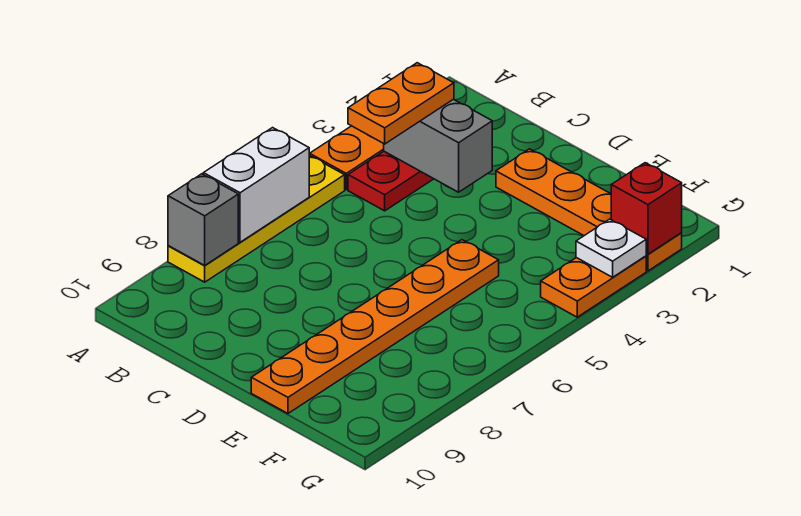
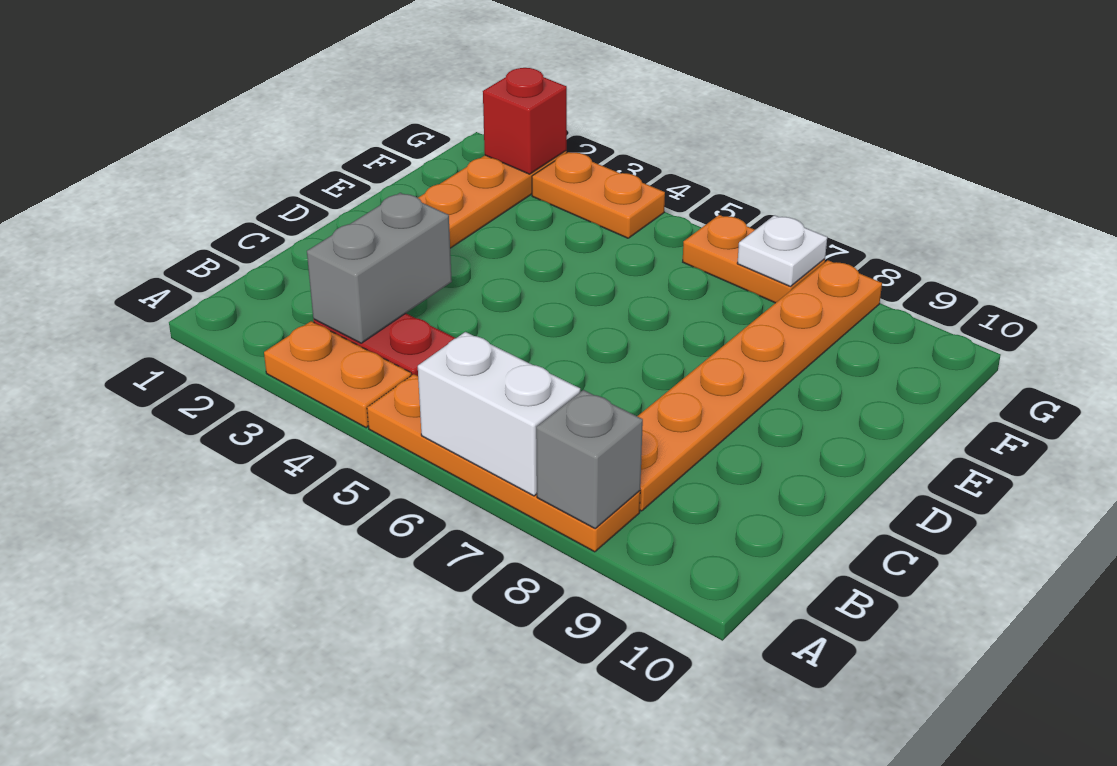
yellow 1x4 plate [168,155,345,282] -> orange 1x4 plate [367,374,640,552]
orange 1x2 plate [348,63,454,144] -> orange 1x2 plate moved to [683,215,825,303]
orange 1x6 plate [251,240,499,413] -> orange 1x6 plate turned to [637,260,882,511]
white 1x1 plate [576,219,646,277] -> white 1x1 plate moved to [737,215,827,286]

